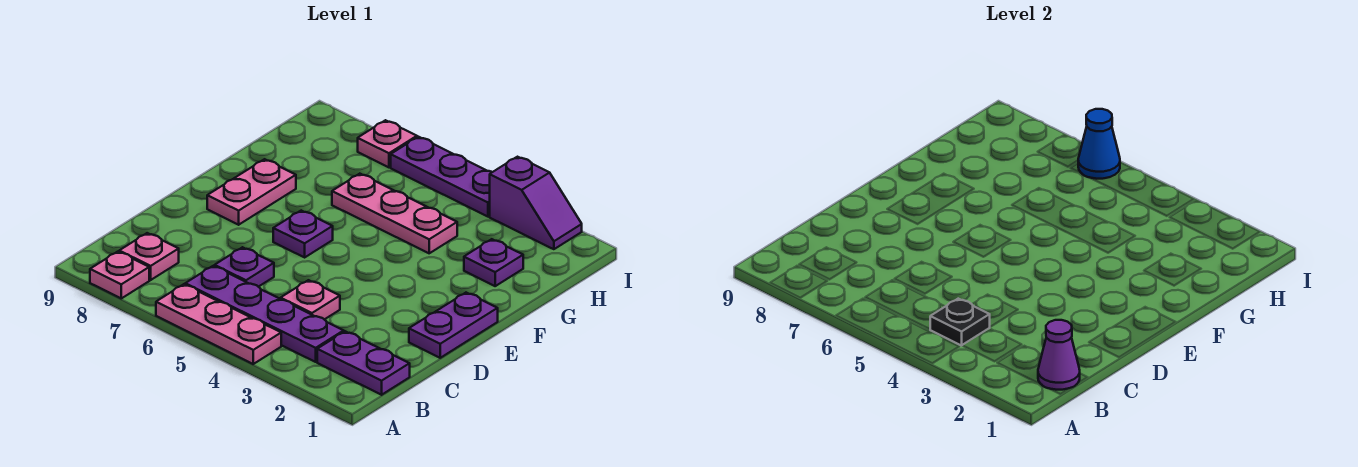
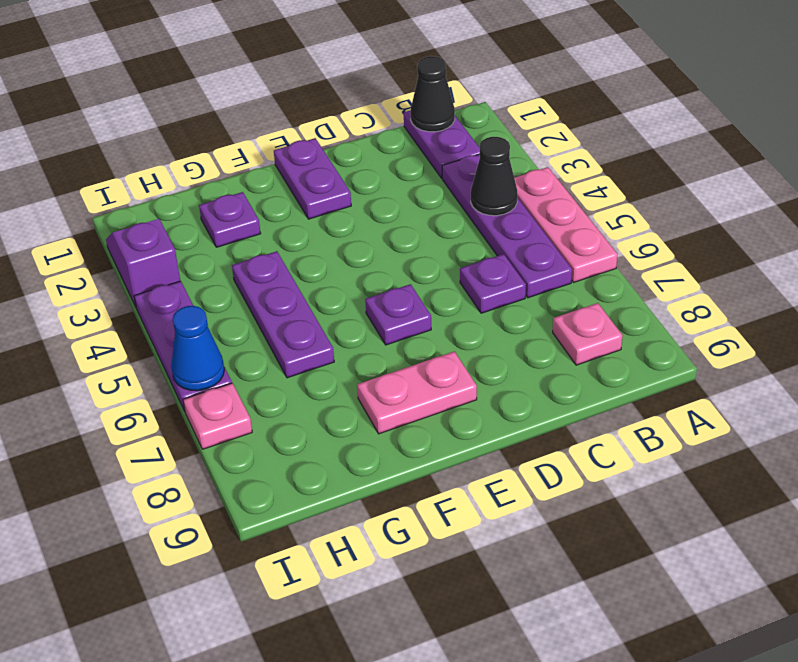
pink 1x1 plate [90,252,149,298] -> none
purple 1x1 cone [1038,320,1080,390] -> black 1x1 cone [410,56,455,132]
black 1x1 plate [930,299,990,346] -> black 1x1 cone [471,137,517,216]
pink 1x1 plate [281,280,340,320] -> none
purple 1x2 plate [409,293,498,358] -> purple 1x2 plate turned to [274,138,351,219]
pink 1x3 plate [332,174,457,253] -> purple 1x3 plate [232,251,334,378]

